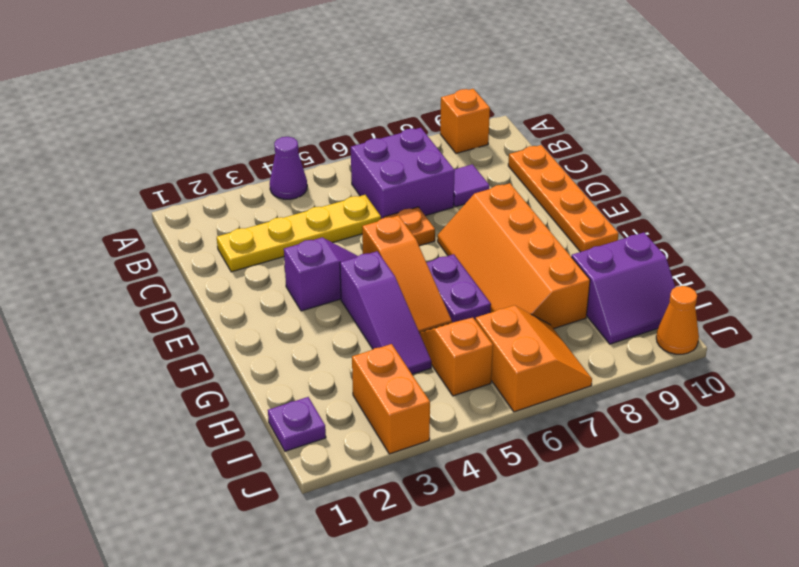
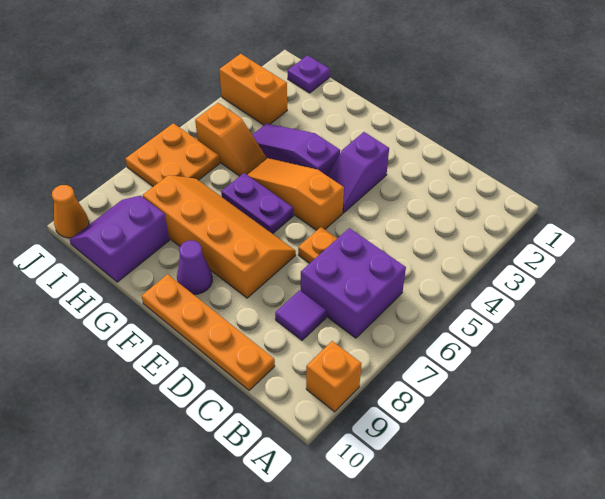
purple 1x1 cone [270,137,307,199] -> purple 1x1 cone moved to [177,241,212,294]
yellow 1x4 plate [217,195,381,272] -> none
orange 2x2 slope [475,305,592,412] -> orange 2x2 plate [125,123,220,186]

